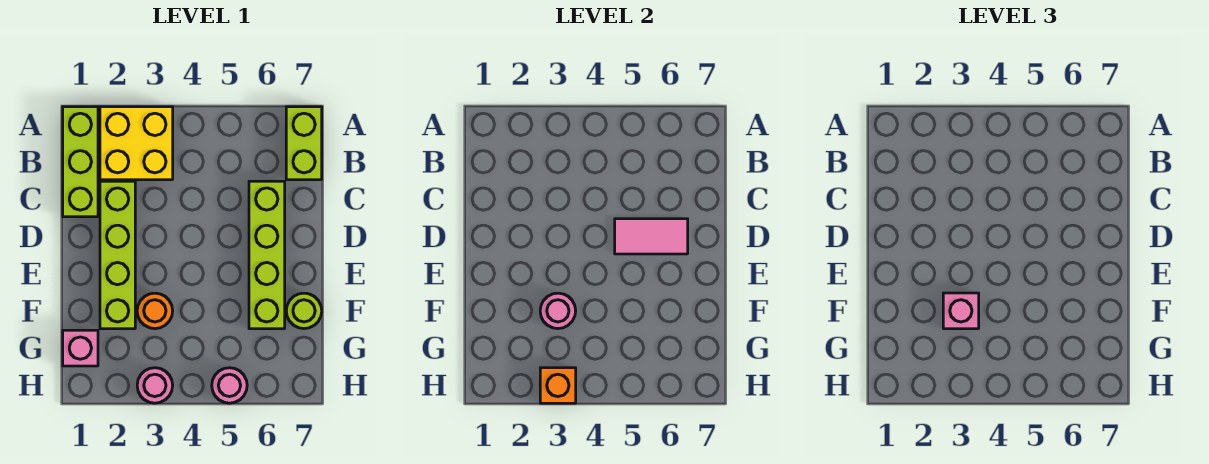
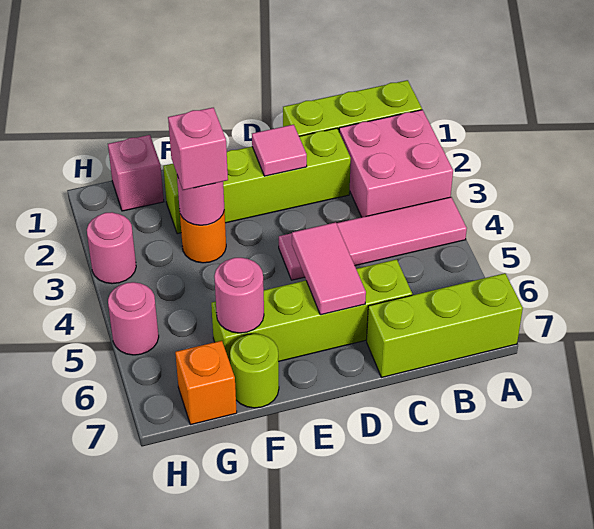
yellow 2x2 brick [100,107,173,180] -> pink 2x2 brick [339,110,453,217]
none -> pink 1x4 tile [279,197,467,280]
lime 1x2 brick [286,107,322,180] -> lime 1x3 brick [367,273,523,377]
none -> pink 1x1 tile [252,125,307,176]
none -> pink 1x1 round brick [214,258,264,333]
orange 1x1 brick [540,368,576,403] -> orange 1x1 brick moved to [175,341,237,425]

